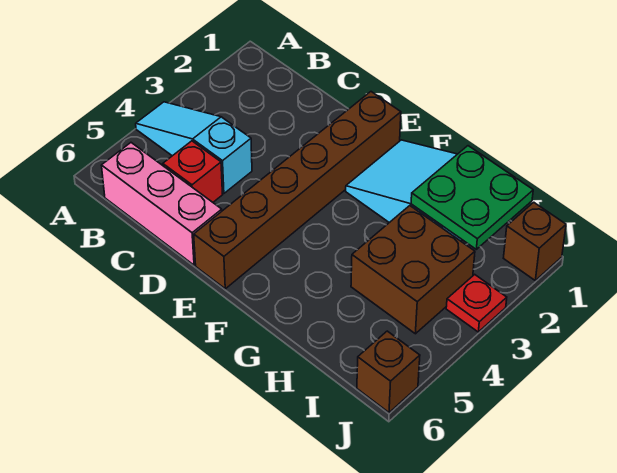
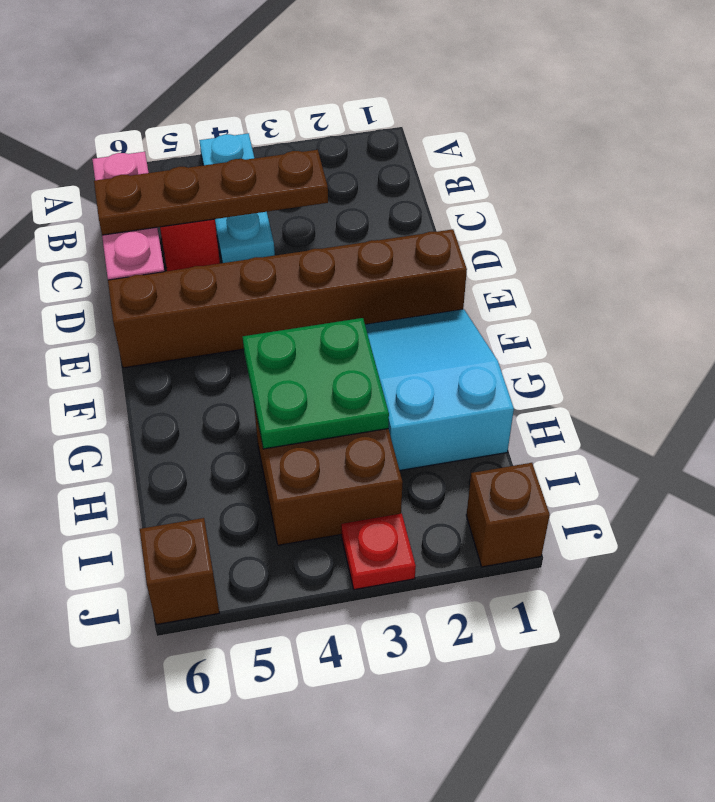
cyan 1x3 slope [136,102,252,193] -> cyan 1x3 plate [199,133,275,263]
none -> brown 1x4 plate [94,150,328,235]
green 2x2 plate [411,146,533,249] -> green 2x2 plate moved to [243,318,389,449]

